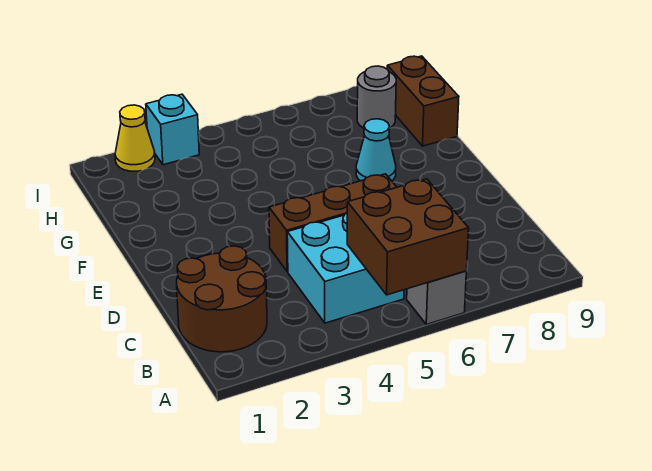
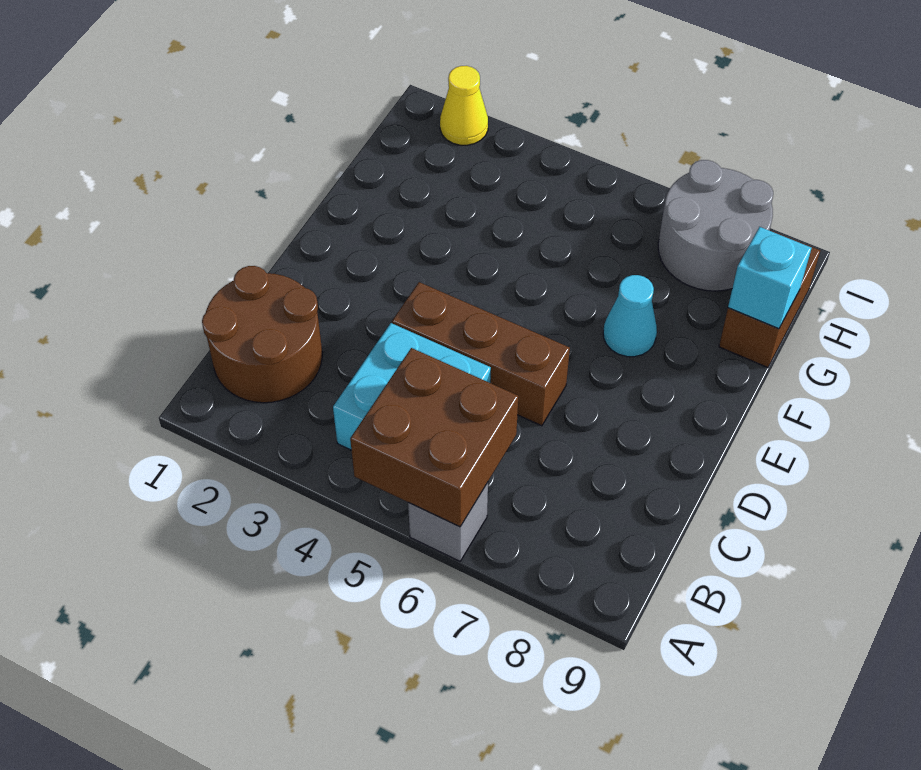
grey 1x1 round brick [357,66,396,128] -> grey 2x2 round brick [658,160,773,291]
cyan 1x1 brick [146,94,199,165] -> cyan 1x1 brick moved to [728,227,811,329]

